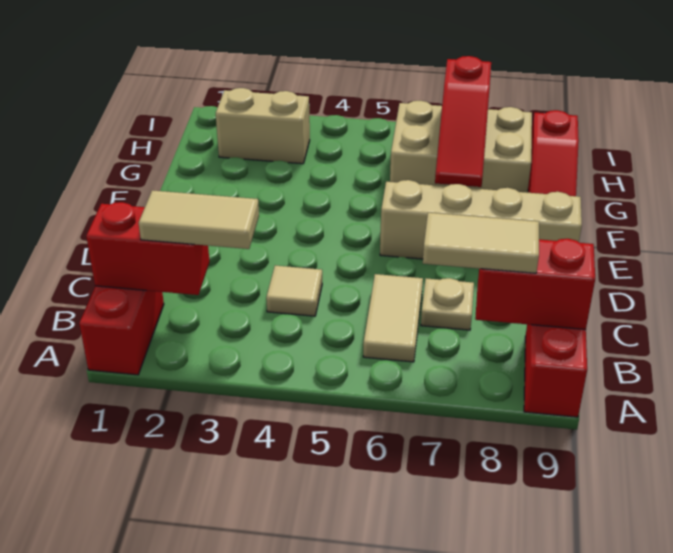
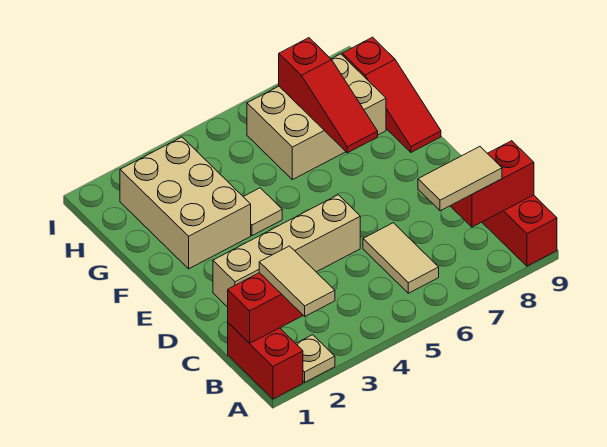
tan 1x2 tile [139,190,259,249] -> tan 1x2 tile turned to [259,246,335,316]
tan 1x1 tile [266,266,322,316] -> tan 1x1 tile moved to [243,188,282,236]
tan 1x1 plate [421,278,474,330] -> tan 1x1 plate moved to [296,335,335,382]
tan 1x4 brick [380,180,582,259] -> tan 1x4 brick moved to [213,195,360,307]
tan 1x2 brick [216,88,310,164] -> tan 2x3 brick [120,137,251,269]

